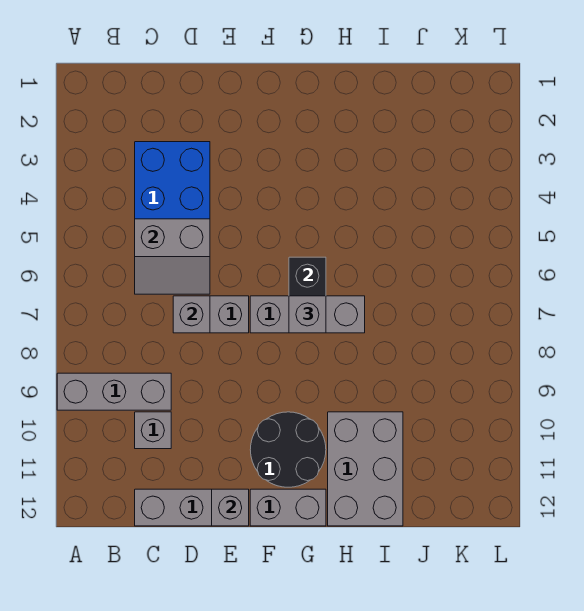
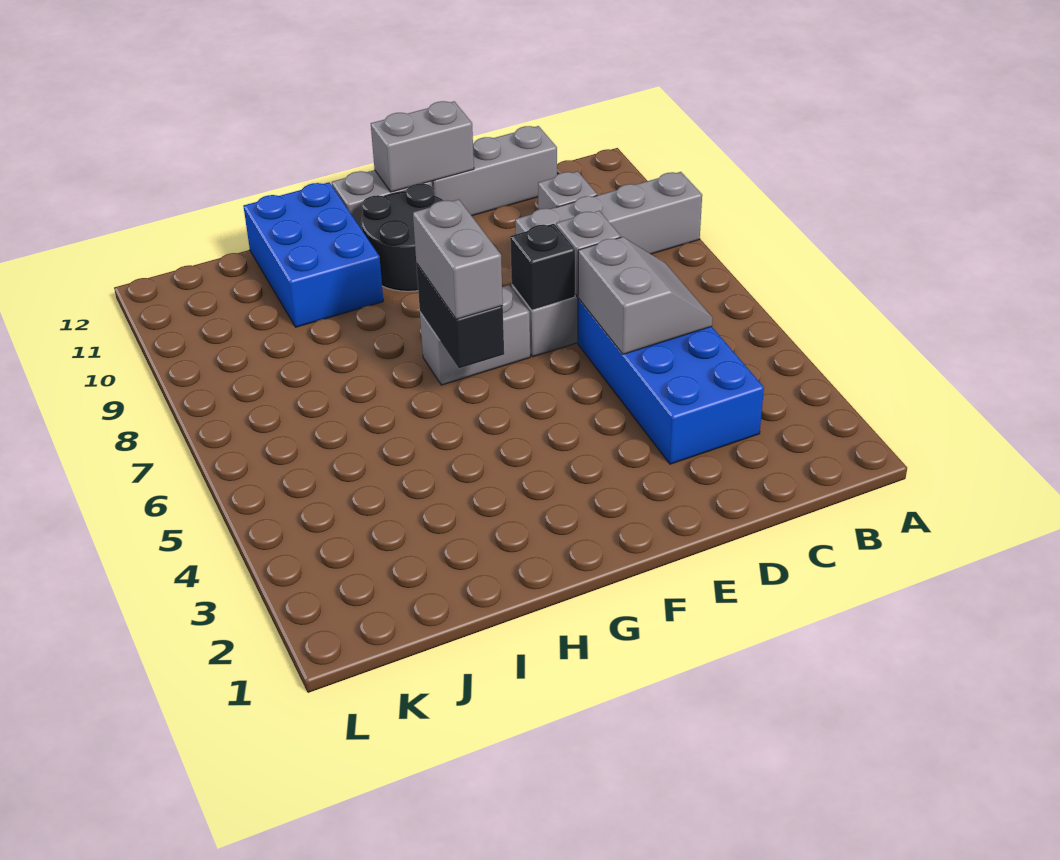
grey 1x3 brick [57,373,171,410] -> grey 1x4 brick [515,172,702,254]
grey 2x2 slope [135,219,210,294] -> grey 2x2 slope turned to [578,237,713,354]
none -> black 1x1 brick [510,224,575,310]
grey 1x1 brick [212,489,249,526] -> grey 1x2 brick [371,101,474,192]
grey 1x3 brick [250,296,365,333] -> grey 1x2 brick [420,285,530,385]
grey 1x1 brick [289,296,326,333] -> grey 1x2 brick [413,199,503,319]
grey 2x3 brick [328,412,403,526] -> blue 2x3 brick [243,183,383,327]

